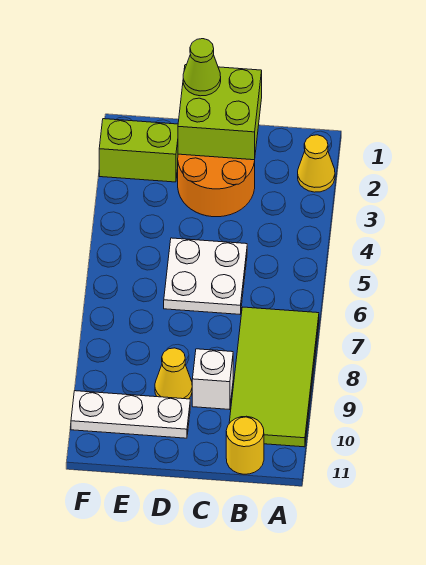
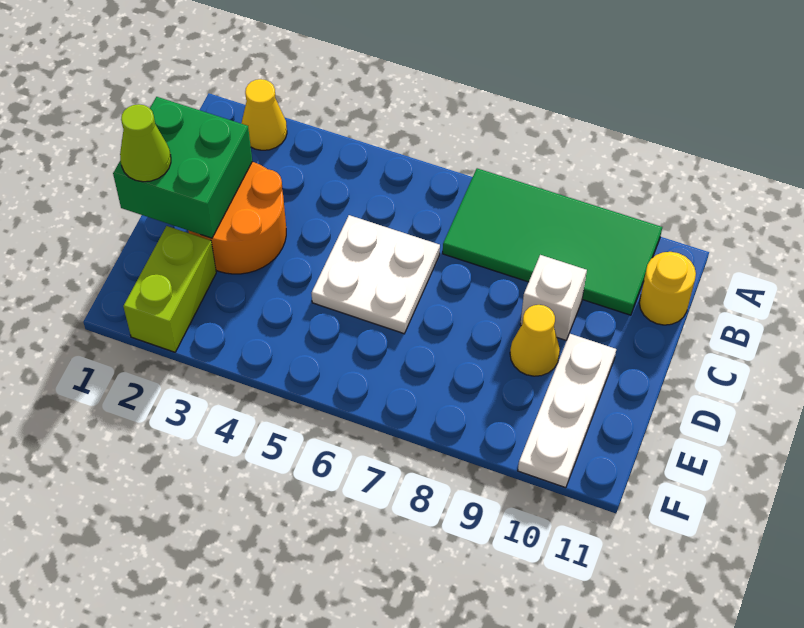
lime 2x4 tile [229,307,319,447] -> green 2x4 tile [443,168,662,315]
lime 2x2 brick [178,65,262,160] -> green 2x2 brick [113,97,252,238]

